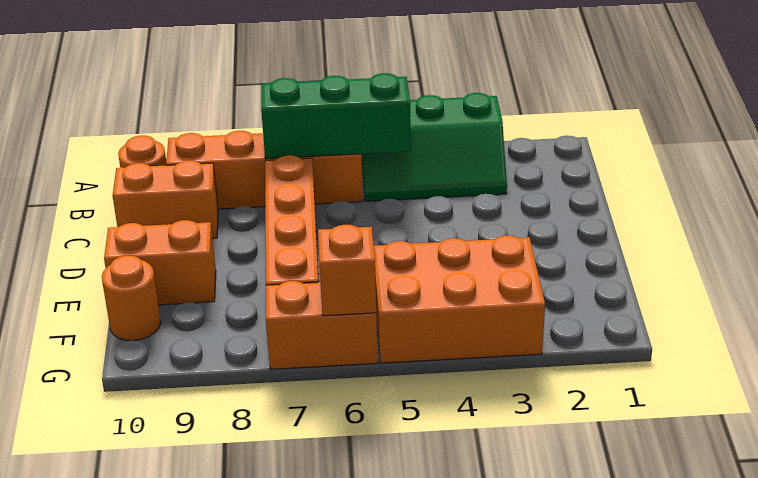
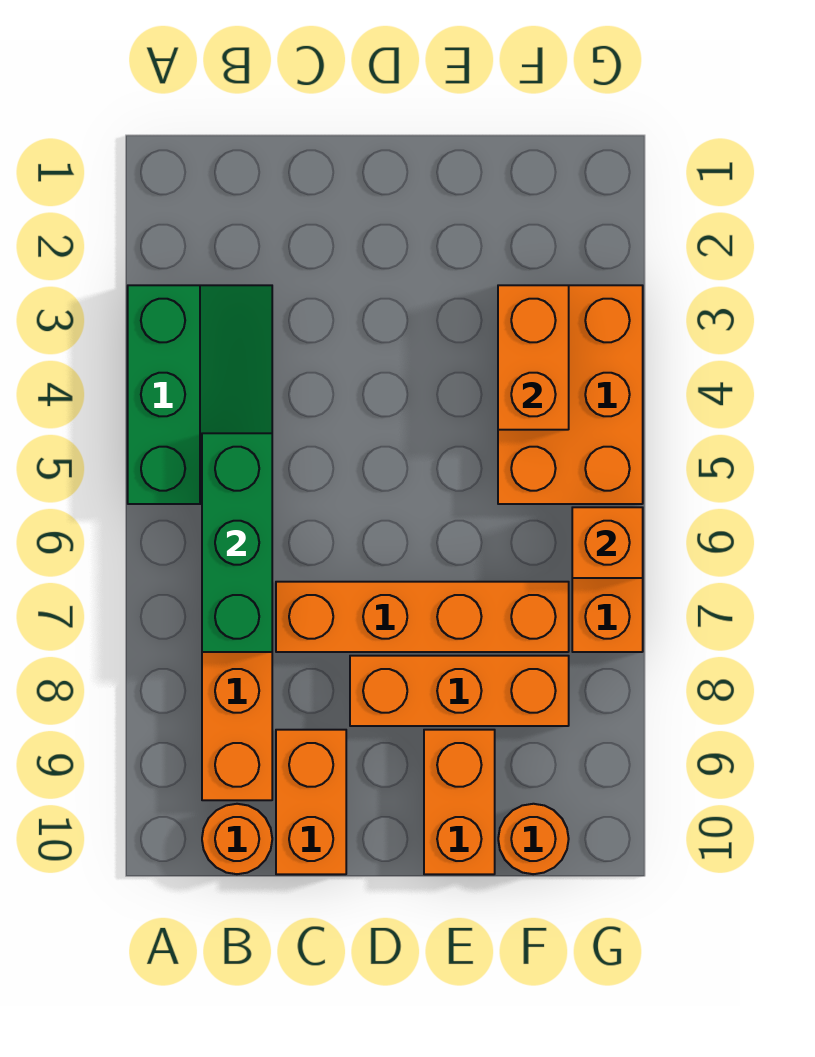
none -> orange 1x3 brick [350,656,569,726]
none -> orange 1x2 brick [498,285,569,430]

